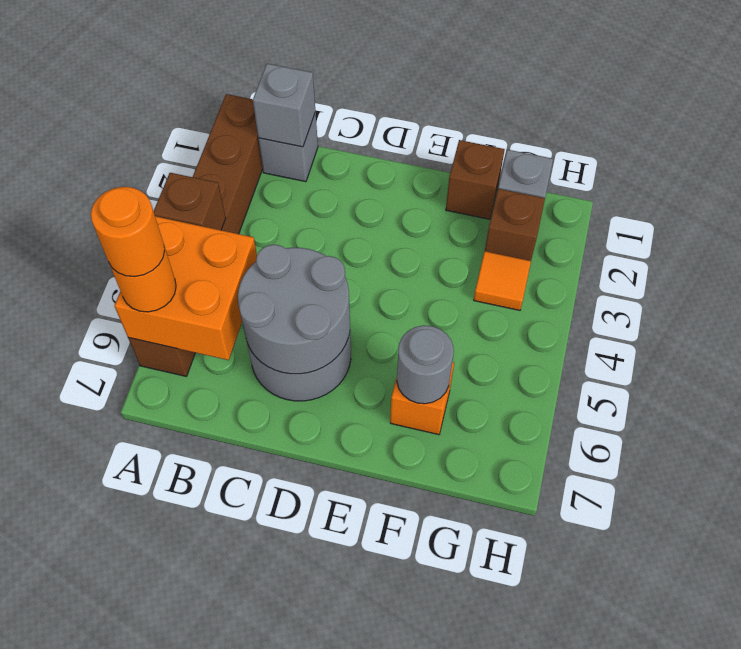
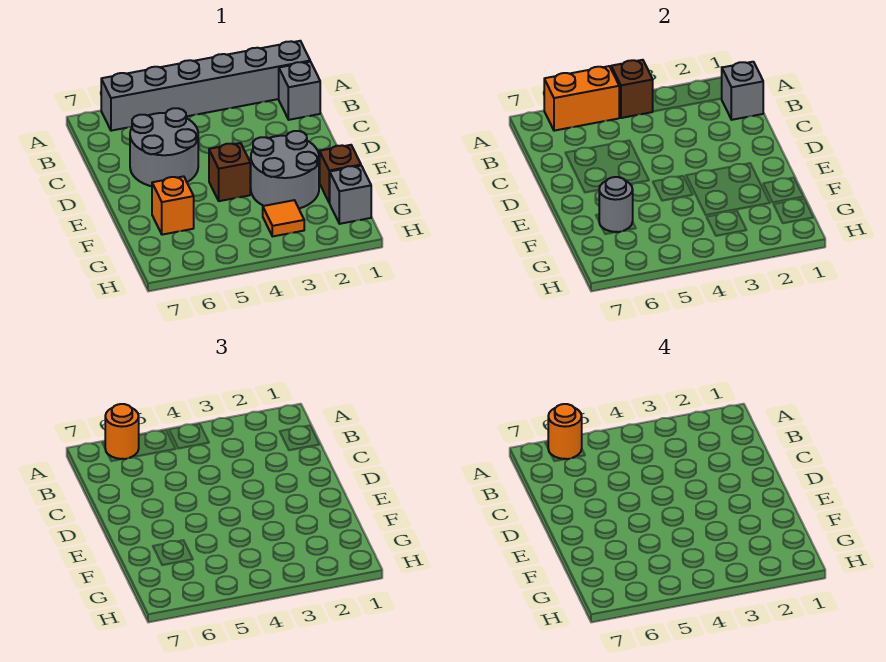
brown 1x6 brick [128,94,263,376] -> grey 1x6 brick [101,41,310,131]
orange 2x2 brick [114,216,257,360] -> orange 1x2 brick [544,66,619,131]
grey 2x2 round brick [238,245,350,374] -> grey 2x2 round brick moved to [250,131,319,208]
brown 1x1 brick [485,189,545,261] -> brown 1x1 brick moved to [209,143,250,201]

